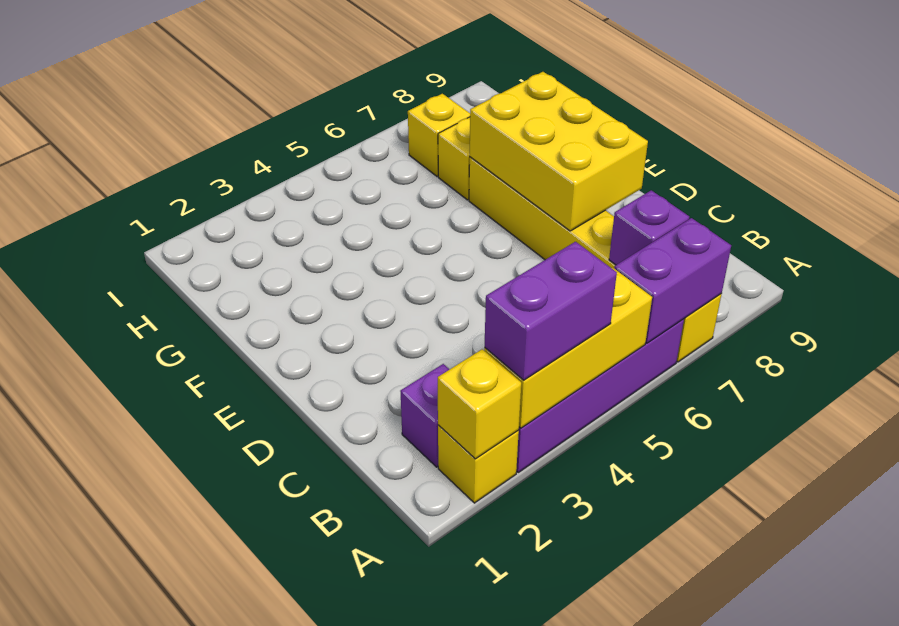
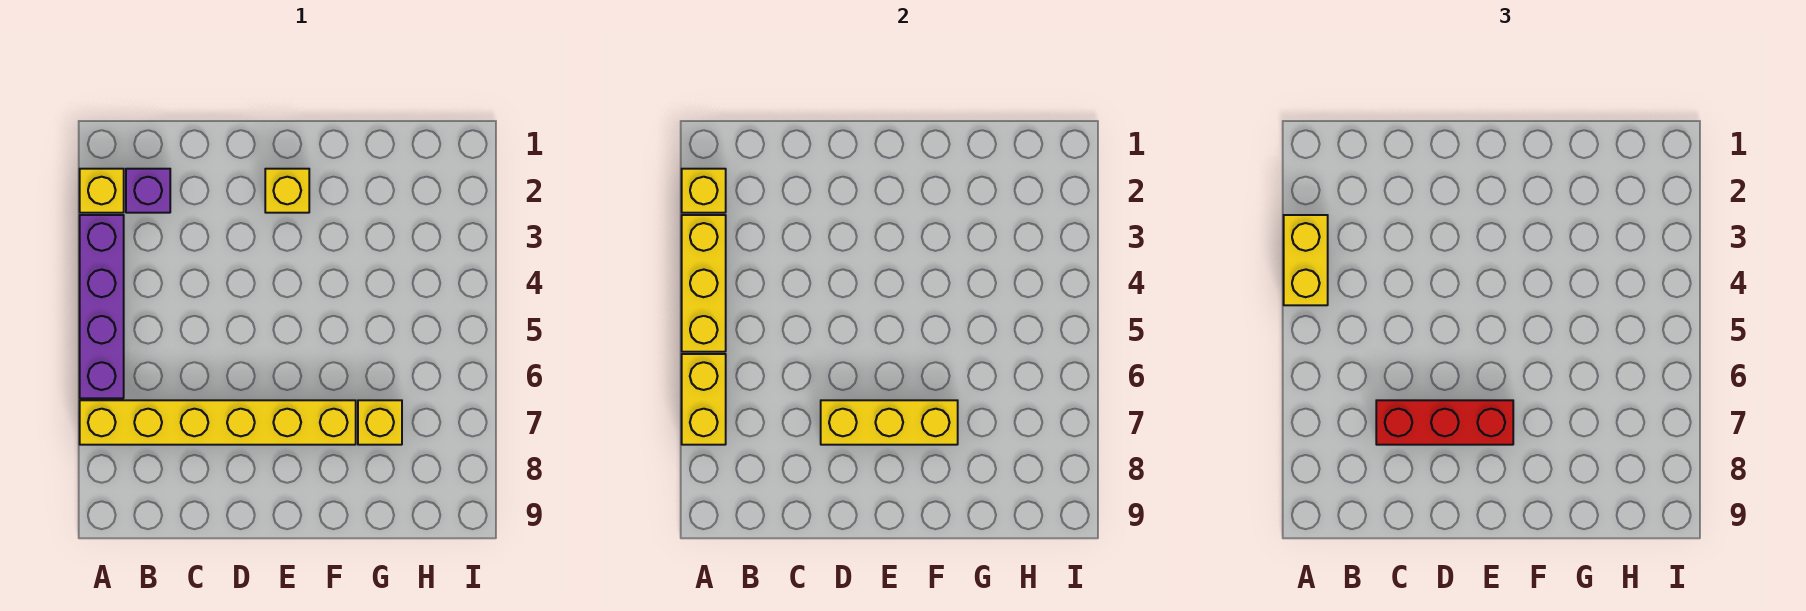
purple 1x2 brick [485,242,617,380] -> yellow 1x2 brick [1284,215,1328,305]
purple 1x2 brick [614,218,731,343] -> yellow 1x2 brick [682,354,726,445]
purple 1x1 brick [609,190,689,265] -> none
none -> red 1x3 brick [1376,400,1513,445]
yellow 2x3 brick [470,72,648,231] -> yellow 1x3 brick [821,400,958,445]
yellow 1x1 brick [408,94,470,176] -> yellow 1x1 brick moved to [265,169,309,213]

